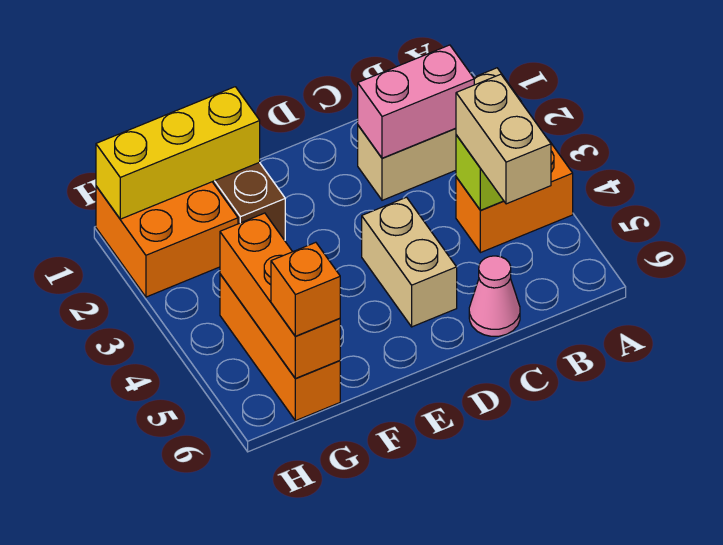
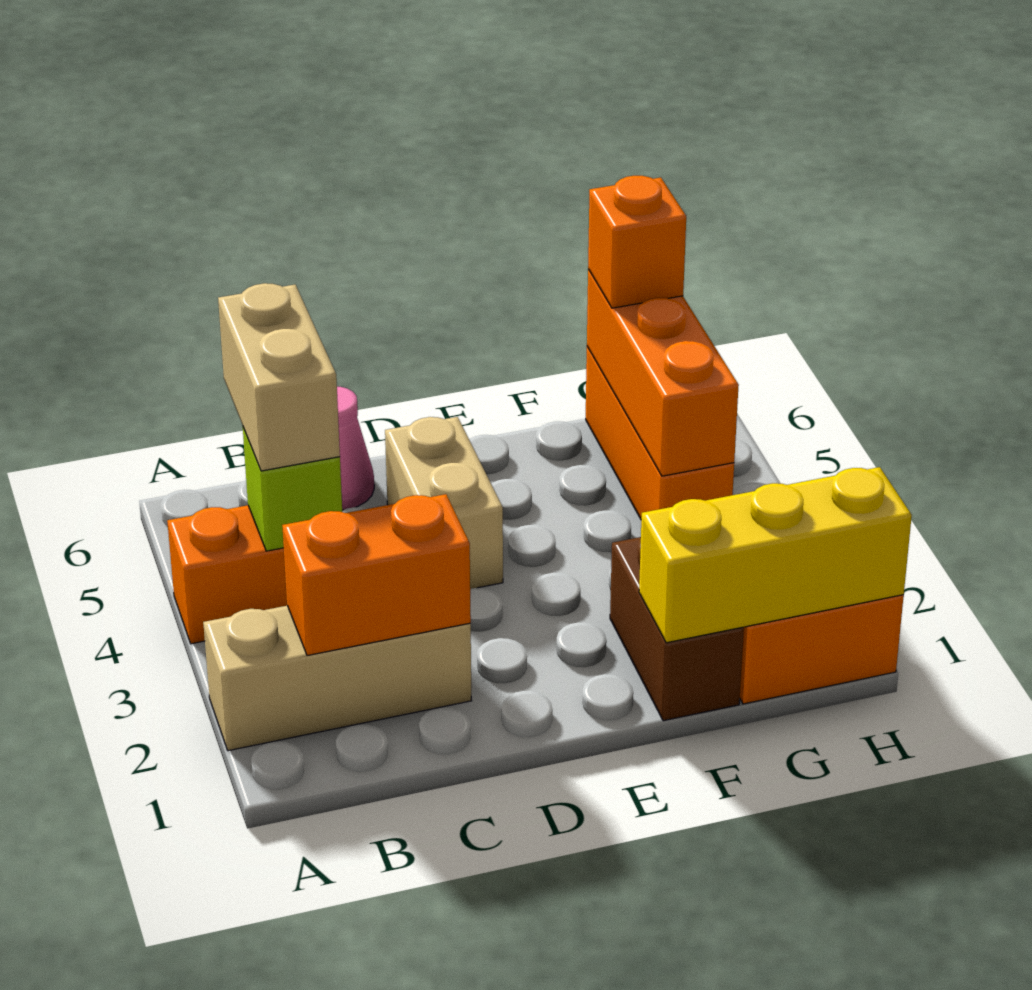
pink 1x2 brick [358,45,474,158] -> orange 1x2 brick [282,494,471,655]

